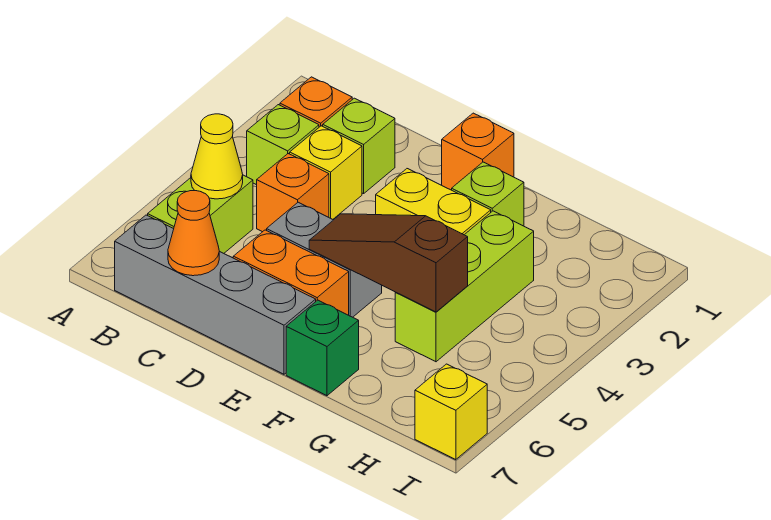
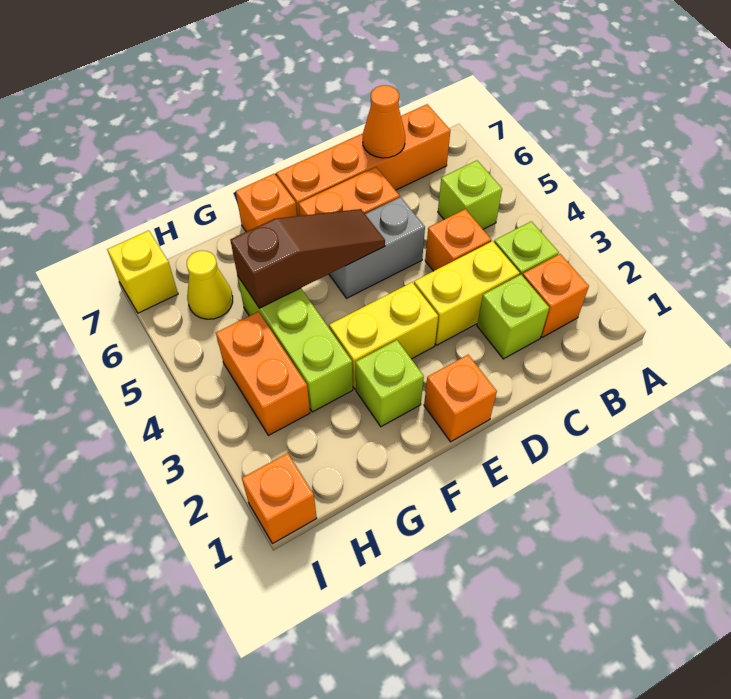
lime 1x2 brick [148,175,253,253] -> lime 1x1 brick [438,161,502,229]
yellow 1x1 cone [191,114,243,199] -> yellow 1x1 cone moved to [187,251,233,319]
grey 1x4 brick [115,215,316,374] -> orange 1x4 brick [276,104,450,216]
yellow 1x1 brick [290,126,362,219] -> yellow 1x2 brick [414,241,520,345]
green 1x1 brick [286,300,359,396] -> orange 1x1 brick [236,174,297,232]
none -> orange 1x2 brick [216,312,310,435]
none -> orange 1x1 brick [242,453,317,544]

